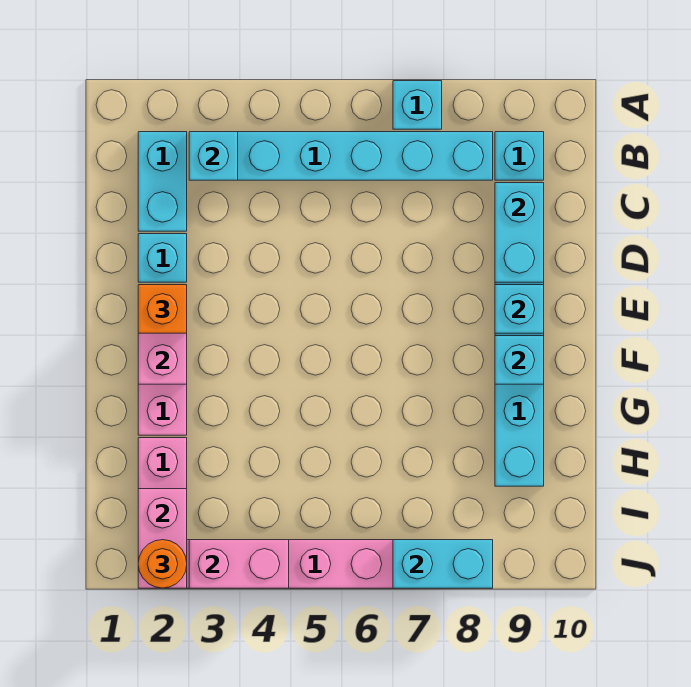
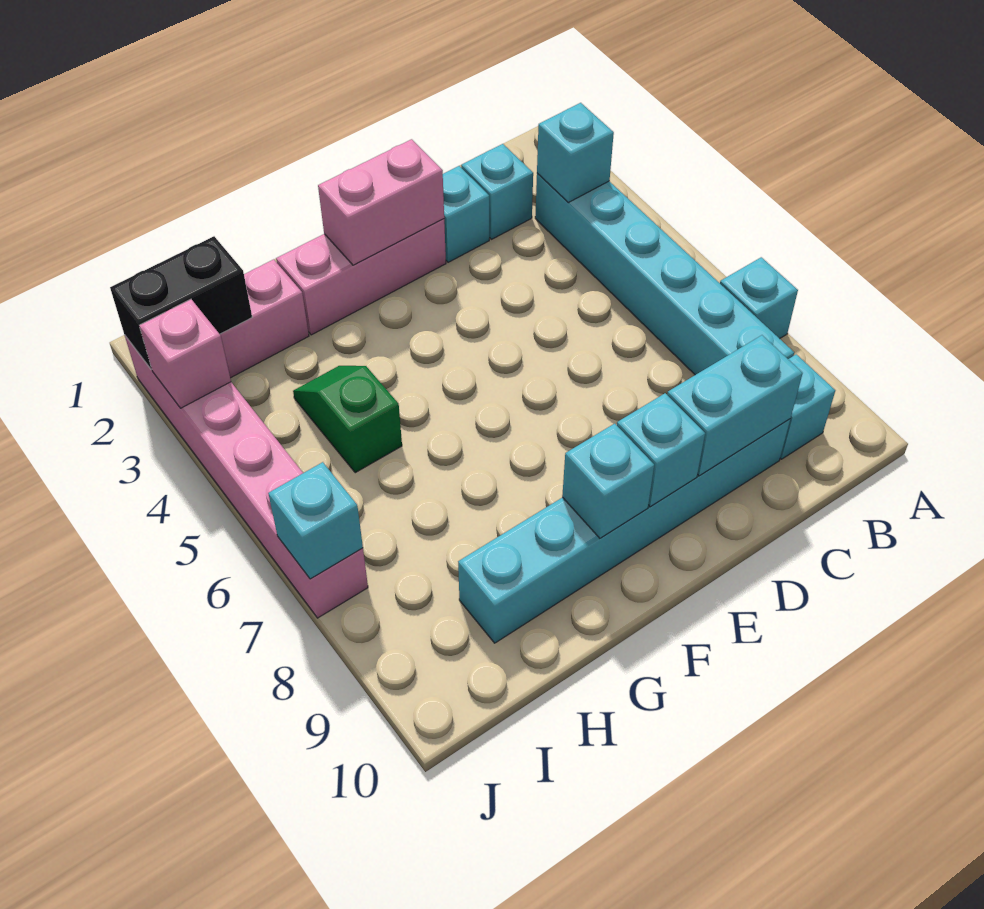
cyan 1x2 brick [138,132,187,231] -> cyan 1x1 brick [461,144,533,239]
orange 1x1 brick [138,285,187,333] -> none
none -> green 1x2 slope [293,366,402,473]
pink 1x2 brick [138,489,187,588] -> black 1x2 brick [110,236,252,370]
orange 1x1 round brick [138,540,187,588] -> none
pink 1x2 brick [189,540,289,588] -> pink 1x1 brick [139,299,231,408]
cyan 1x2 brick [393,540,493,588] -> cyan 1x1 brick [268,462,363,579]

